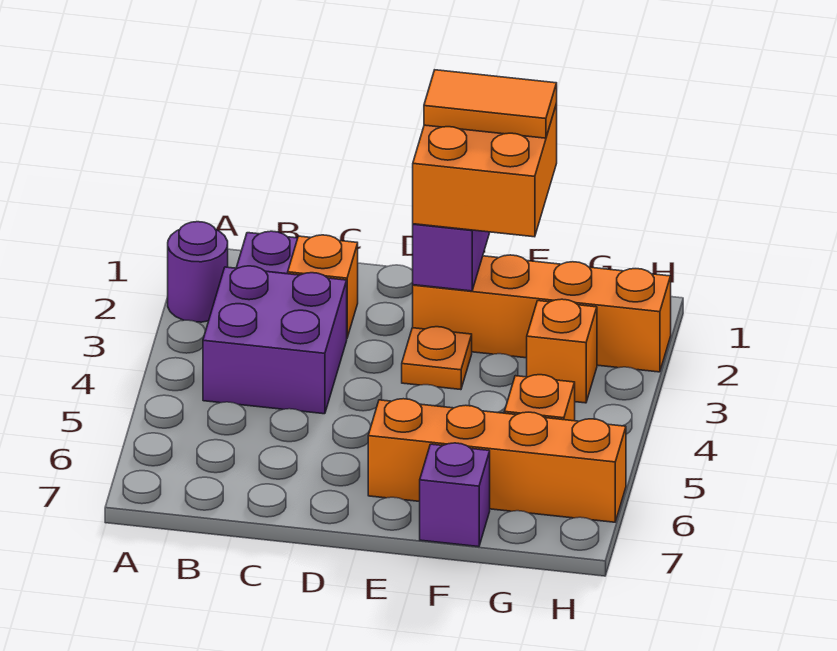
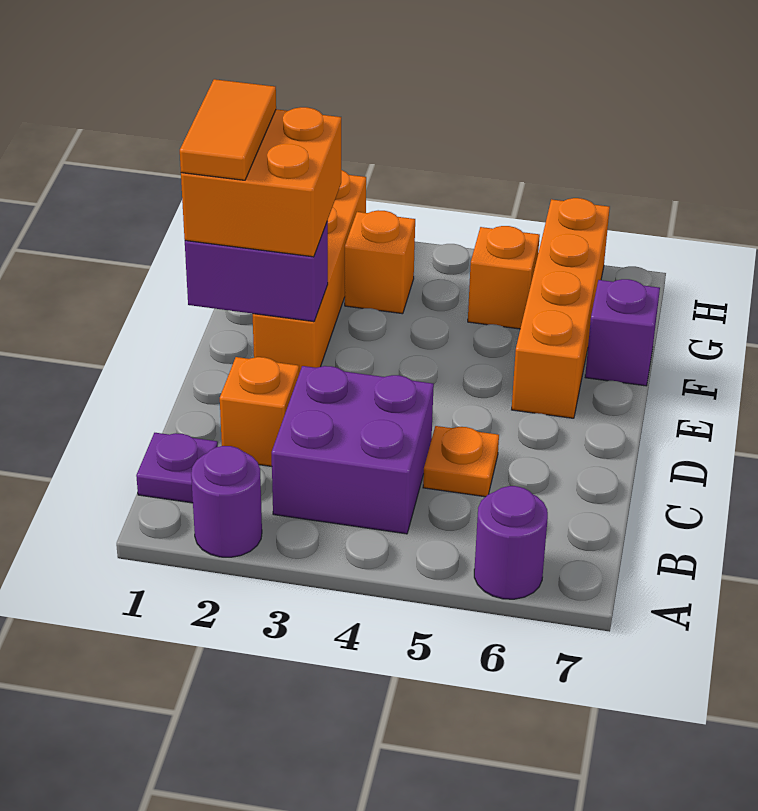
none -> purple 1x1 round brick [474,486,548,599]
orange 1x1 plate [402,327,472,390] -> orange 1x1 plate moved to [423,426,499,497]

